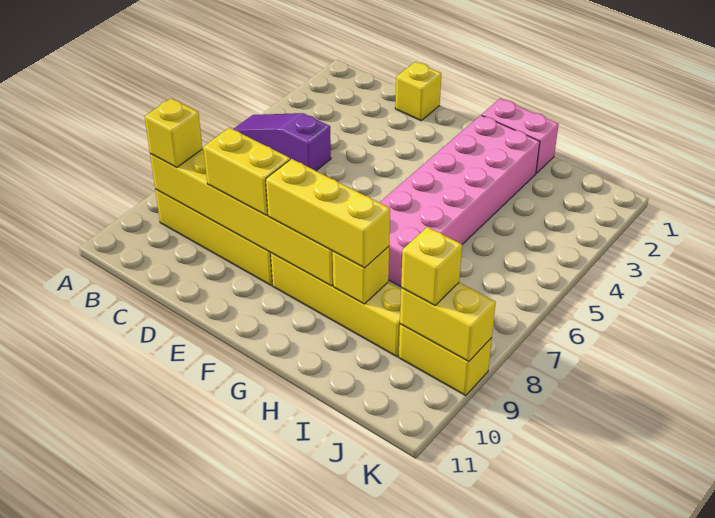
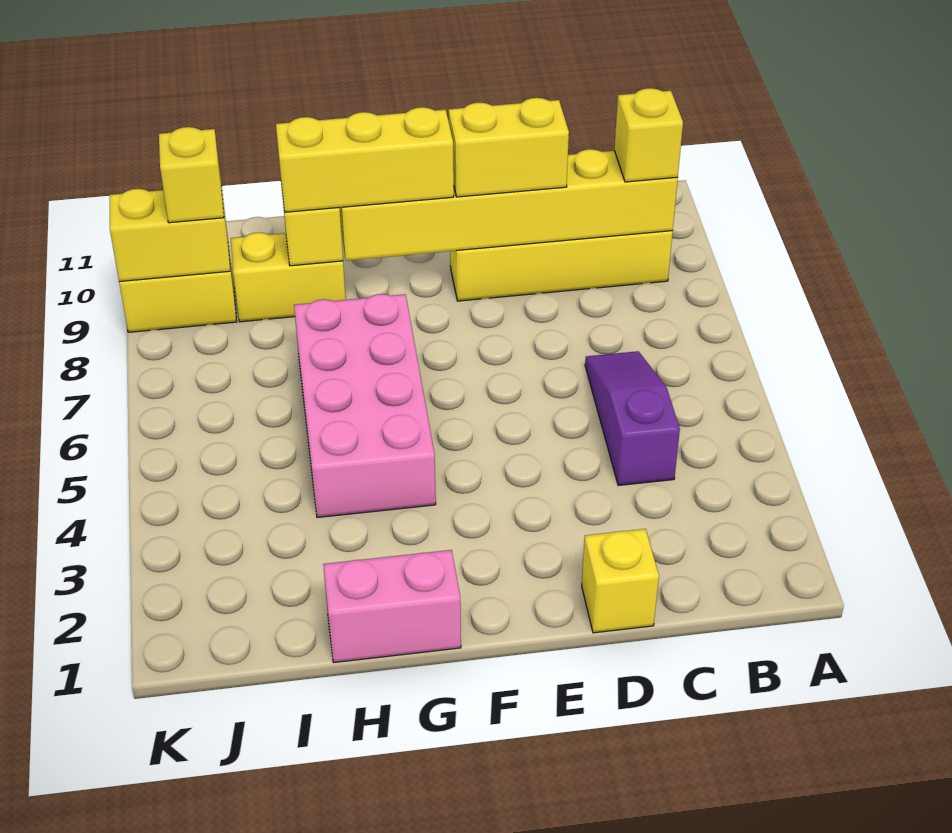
purple 1x3 slope [233,113,331,171] -> purple 1x3 slope turned to [585,351,680,486]
yellow 1x4 brick [271,253,401,357] -> yellow 1x2 brick [231,232,346,322]
pink 2x6 brick [379,115,540,287] -> pink 2x4 brick [294,294,436,518]

